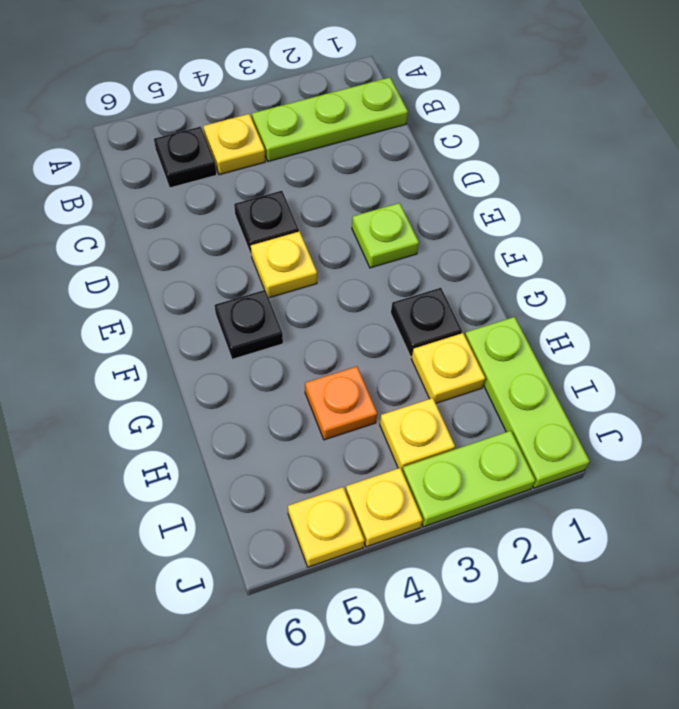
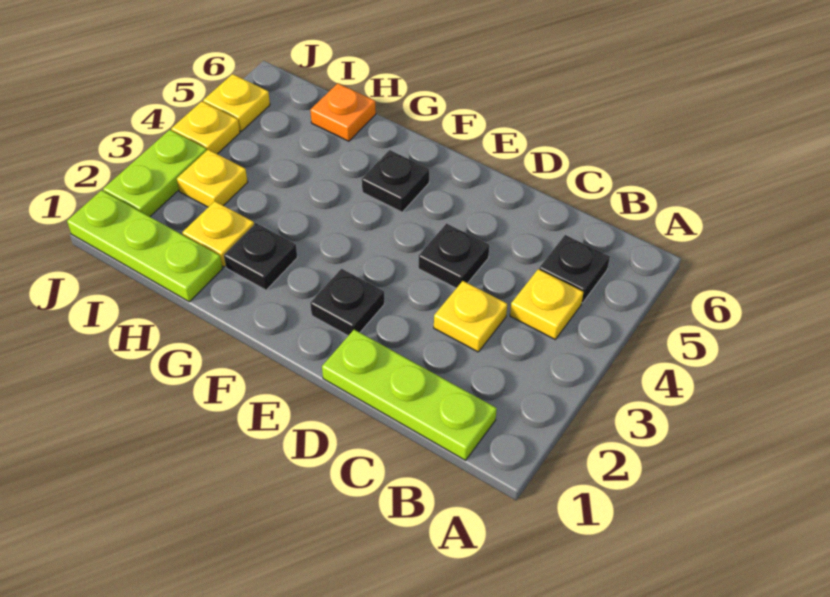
lime 1x3 plate [252,77,408,161] -> lime 1x3 plate turned to [322,330,497,460]
lime 1x1 plate [352,203,419,268] -> black 1x1 plate [310,269,384,336]
yellow 1x1 plate [251,231,317,298] -> yellow 1x1 plate moved to [434,281,507,352]
orange 1x1 plate [305,366,377,440] -> orange 1x1 plate moved to [310,83,376,141]

